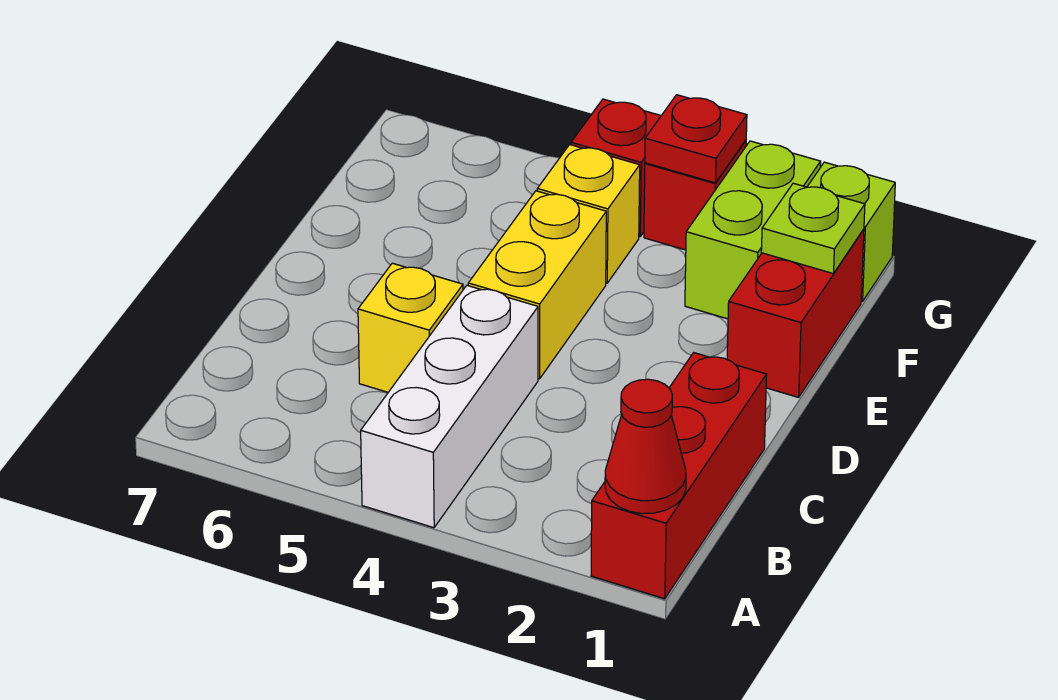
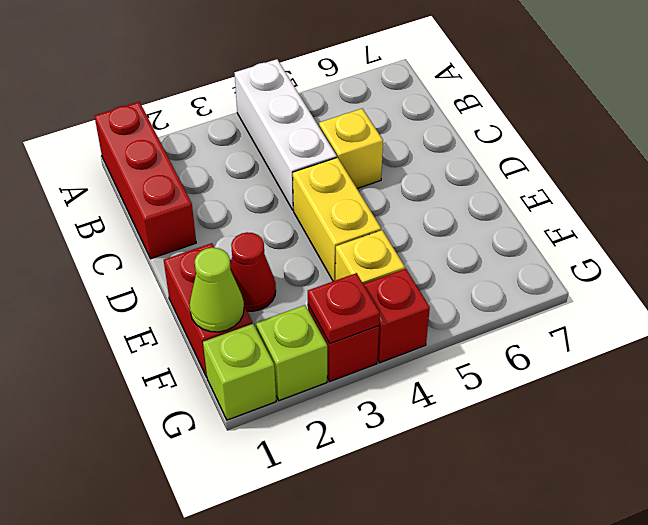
red 1x1 cone [605,379,686,514] -> red 1x1 cone moved to [230,232,276,311]
lime 1x1 plate [761,183,865,274] -> lime 1x1 cone [190,248,244,332]
lime 1x2 brick [685,141,821,319] -> lime 1x1 brick [256,305,327,400]

